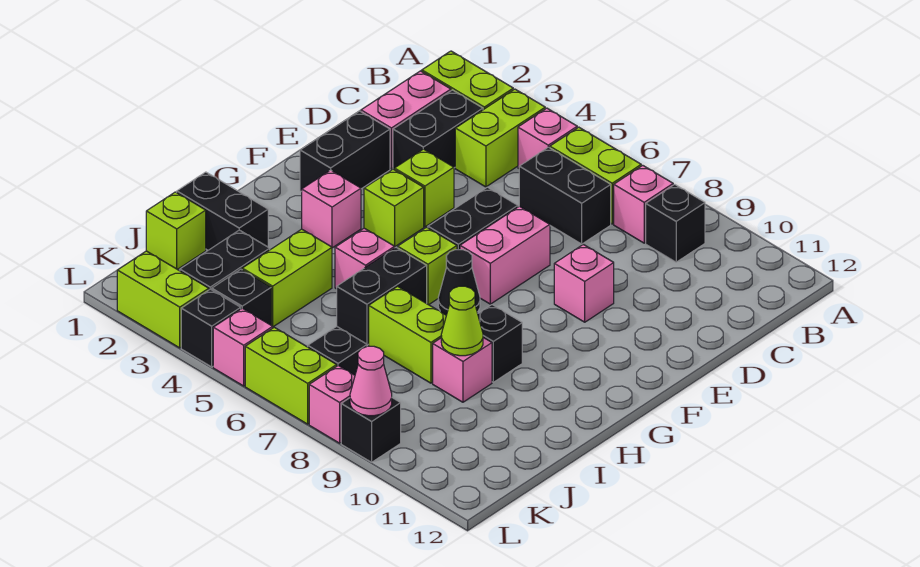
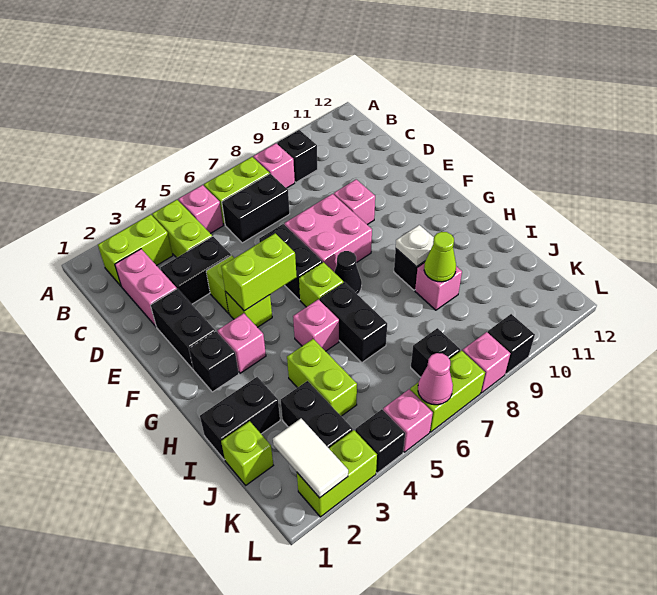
black 1x2 brick [393,90,483,170] -> black 1x2 brick turned to [161,236,231,304]
pink 1x2 brick [460,206,550,304] -> pink 2x2 brick [285,194,372,272]
none -> white 1x1 plate [396,225,434,267]
lime 1x2 brick [369,286,446,383] -> lime 1x2 brick moved to [221,233,297,311]
none -> white 1x2 tile [273,418,348,498]
black 1x1 brick [212,269,271,325] -> black 1x1 brick moved to [189,331,239,392]
pink 1x1 cone [350,346,392,416] -> pink 1x1 cone moved to [418,353,453,405]

